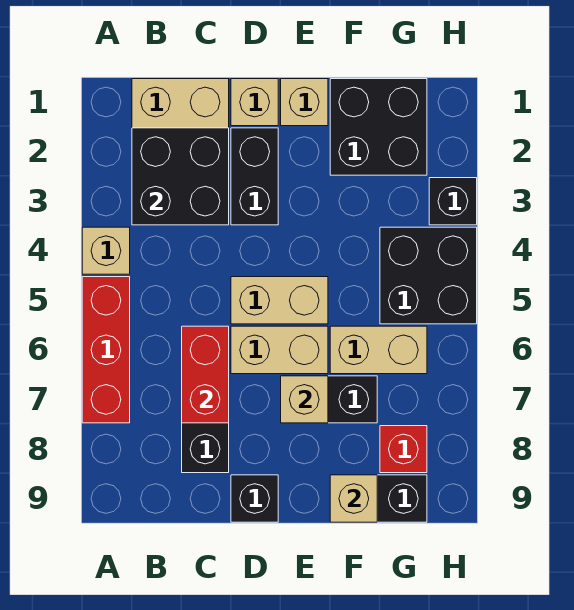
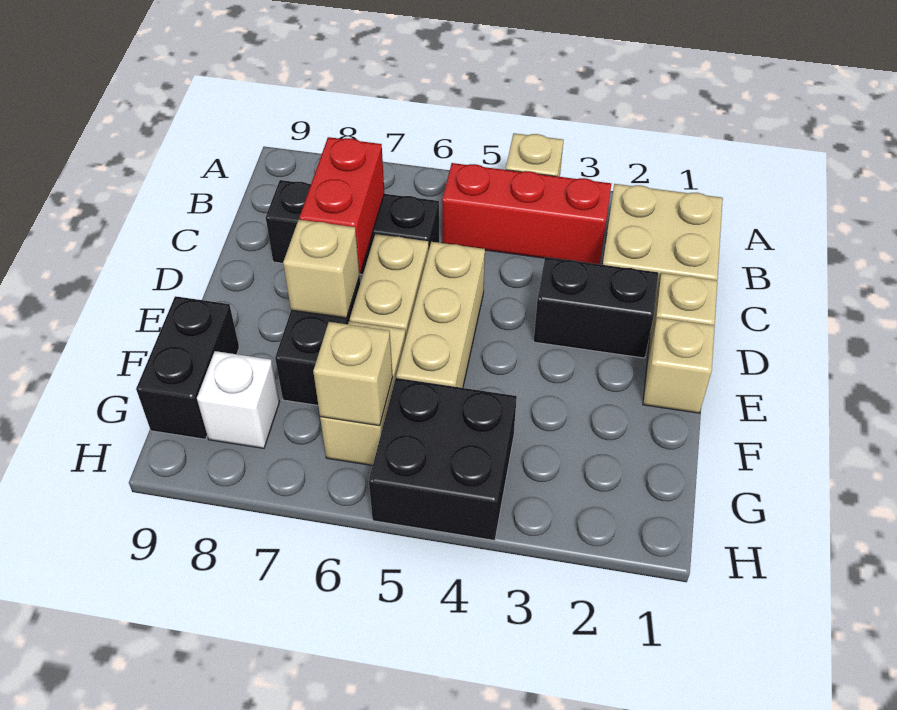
red 1x3 brick [82,277,130,423] -> red 1x3 brick moved to [442,163,611,264]
black 2x2 brick [132,128,229,225] -> none
red 1x2 brick [182,326,229,423] -> red 1x2 brick turned to [299,137,384,273]
tan 1x2 brick [231,277,328,324] -> tan 1x3 brick [396,242,485,388]
black 1x1 brick [231,475,278,522] -> none
black 2x2 brick [330,79,427,175] -> none
tan 1x1 brick [330,475,377,522] -> tan 1x1 brick moved to [313,322,393,426]
red 1x1 brick [380,426,427,473] -> white 1x1 brick [197,351,279,448]
black 1x1 brick [429,178,477,225] -> none

